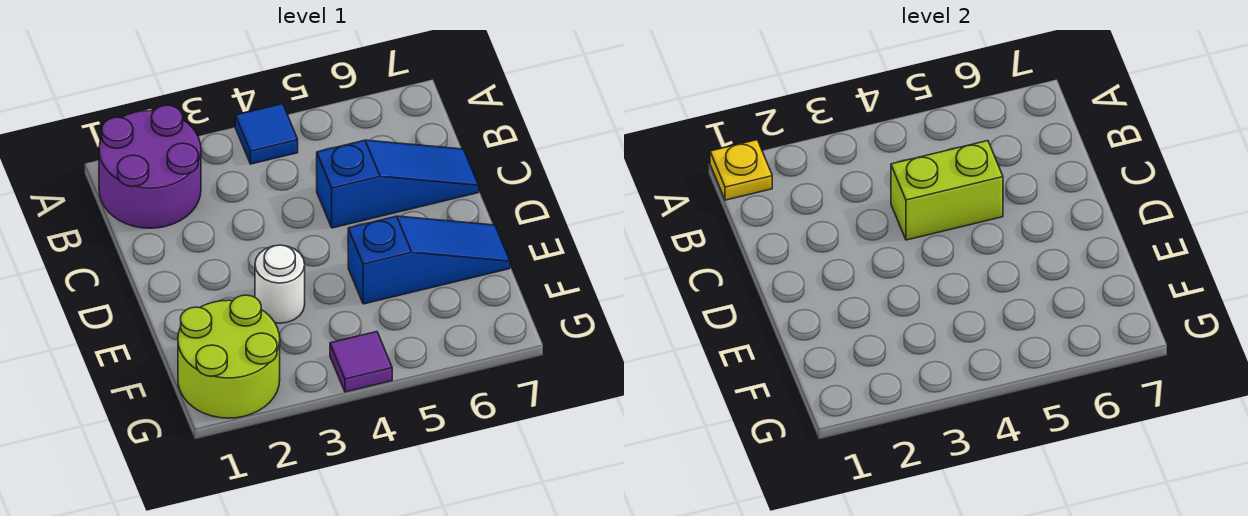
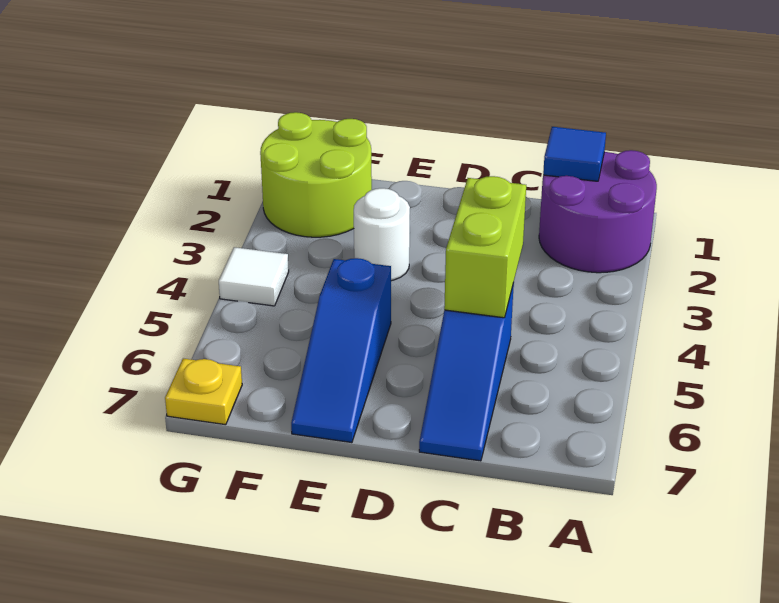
yellow 1x1 plate [710,140,772,200] -> yellow 1x1 plate moved to [165,359,242,425]
blue 1x1 tile [235,104,298,164] -> blue 1x1 tile moved to [543,127,606,181]
purple 1x1 tile [330,332,392,392] -> white 1x1 tile [219,247,289,306]

